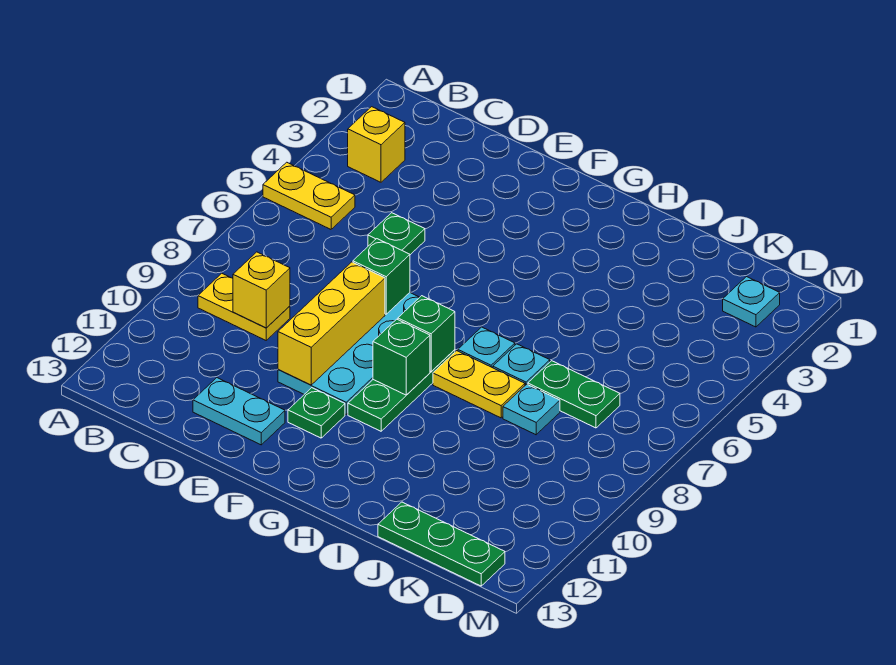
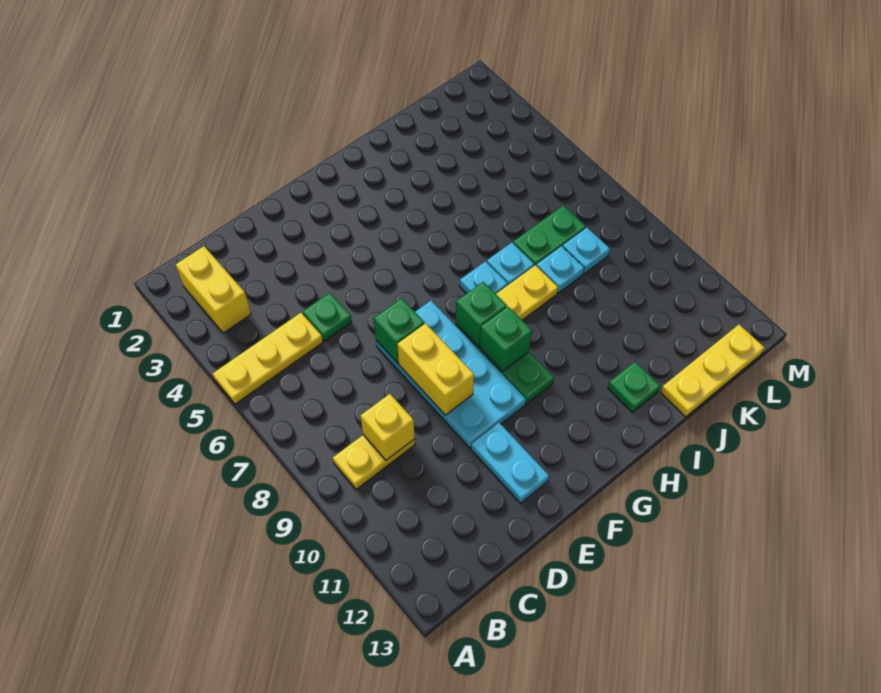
yellow 1x2 plate [263,162,355,229] -> yellow 1x3 plate [213,313,323,404]
yellow 1x1 brick [348,107,405,182] -> yellow 1x2 brick [176,246,251,333]
cyan 1x2 plate [193,378,285,445] -> cyan 1x2 plate turned to [471,423,549,503]
yellow 1x3 brick [278,262,385,385] -> yellow 1x2 brick [397,323,474,415]
green 1x1 plate [288,388,345,438] -> green 1x1 plate moved to [608,362,660,412]
green 1x3 plate [378,502,505,586] -> yellow 1x3 plate [660,325,765,417]
cyan 1x1 plate [723,277,780,327] -> cyan 1x1 plate moved to [563,228,610,274]

